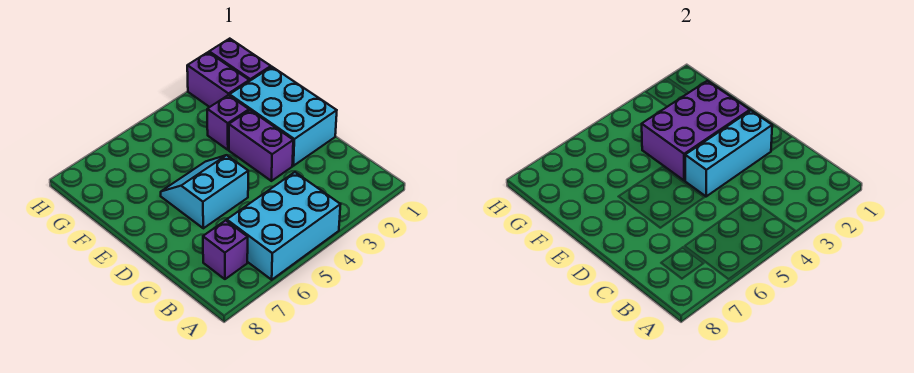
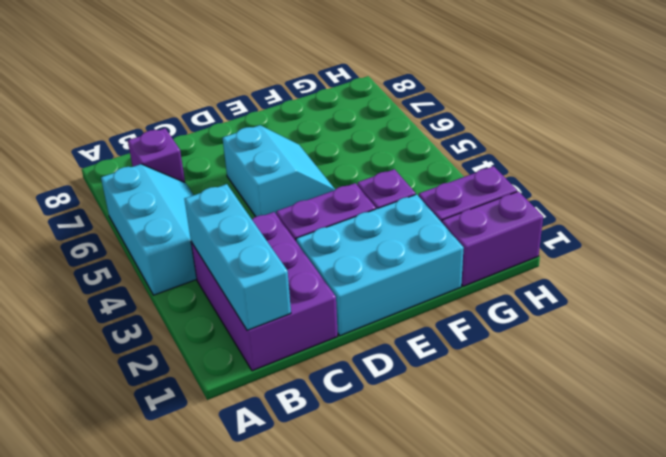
cyan 2x3 brick [227,172,341,280] -> cyan 2x3 slope [101,164,197,295]
cyan 1x3 brick [685,111,772,196] -> cyan 1x3 brick moved to [185,184,291,330]
purple 2x3 brick [642,81,750,181] -> purple 2x3 brick moved to [191,212,338,371]

